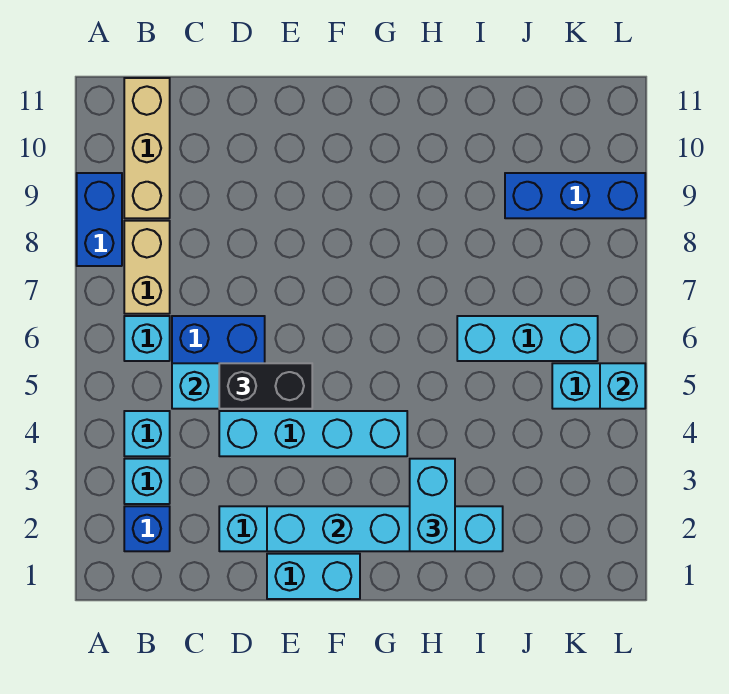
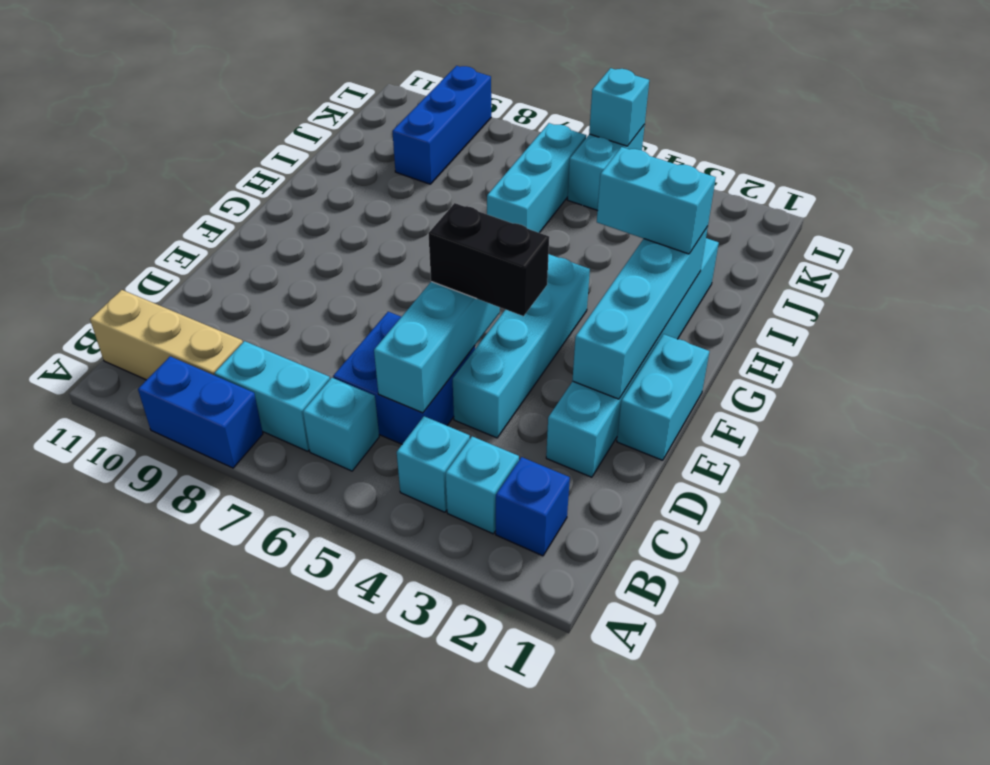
tan 1x2 brick [124,221,170,314] -> cyan 1x2 brick [214,341,330,451]
black 1x2 brick [219,363,312,409] -> black 1x2 brick turned to [428,203,549,316]

